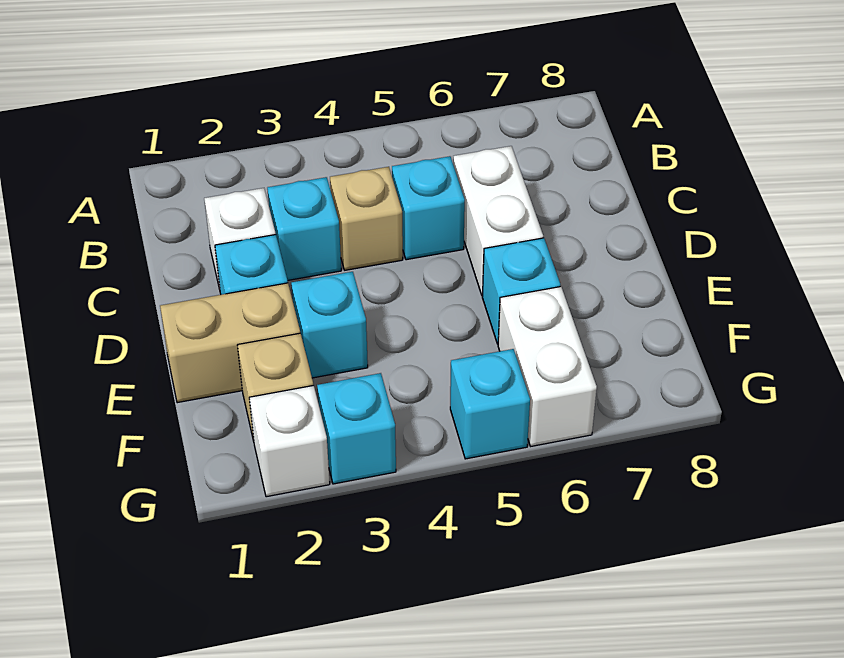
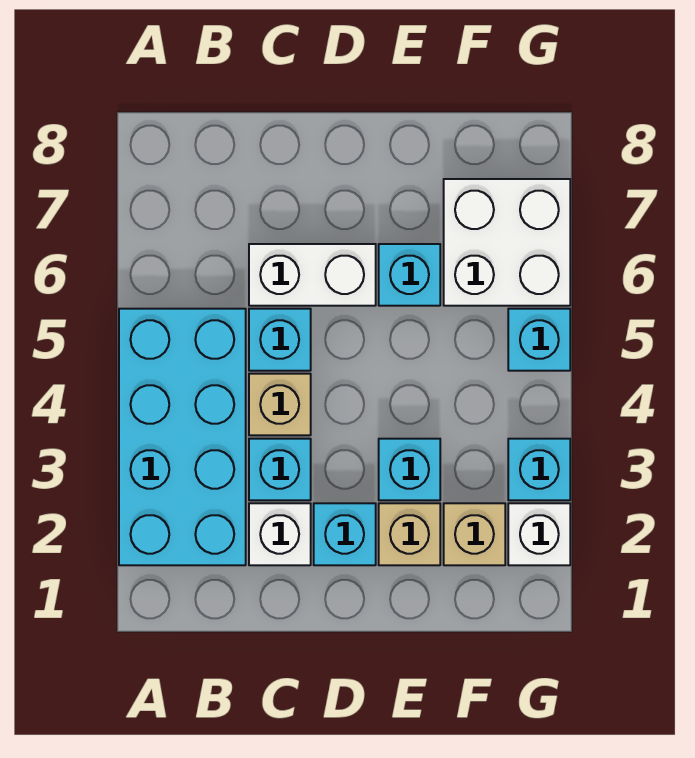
none -> cyan 2x4 brick [119,309,246,565]
tan 1x2 brick [160,283,300,403] -> tan 1x1 brick [379,503,440,565]
white 1x2 brick [498,287,597,446] -> white 2x2 brick [444,179,570,306]

